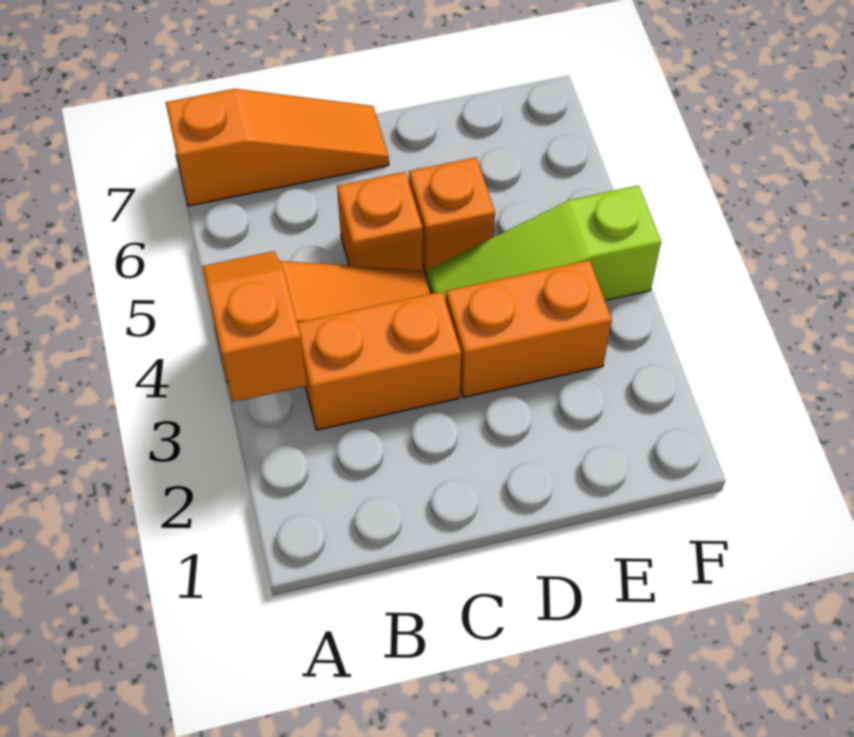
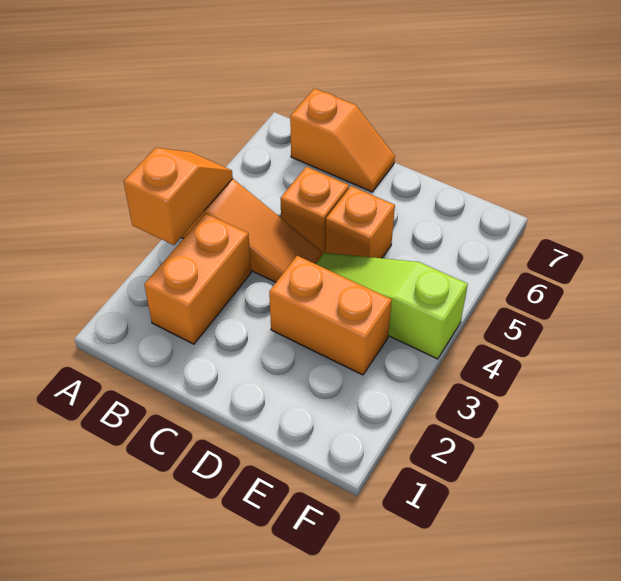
orange 1x3 slope [166,89,389,206] -> orange 1x2 slope [290,88,395,192]
orange 1x2 brick [297,292,461,430] -> orange 1x2 brick turned to [144,213,251,344]

